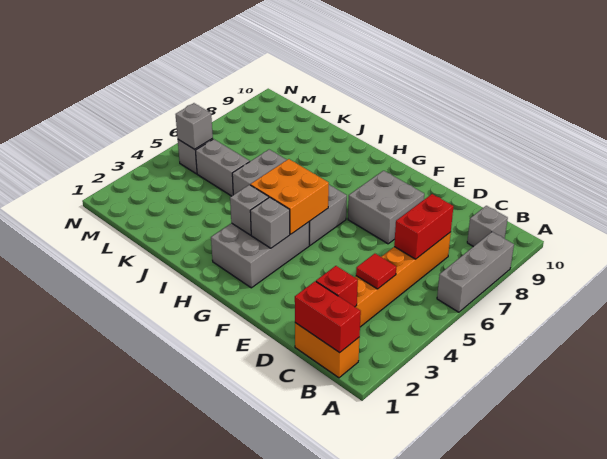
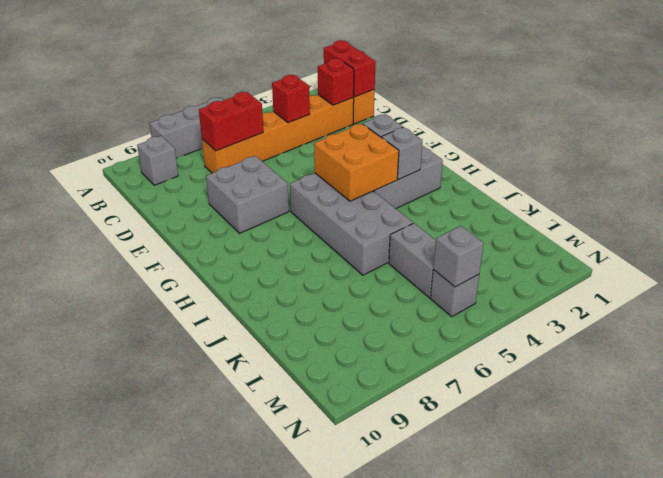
red 1x1 tile [356,254,396,289] -> red 1x1 brick [272,75,310,123]

